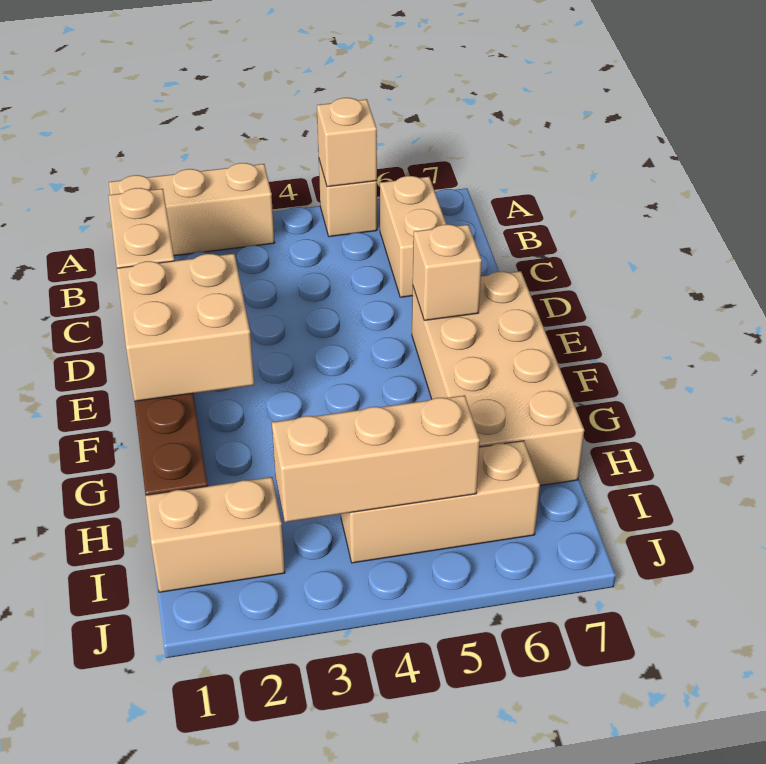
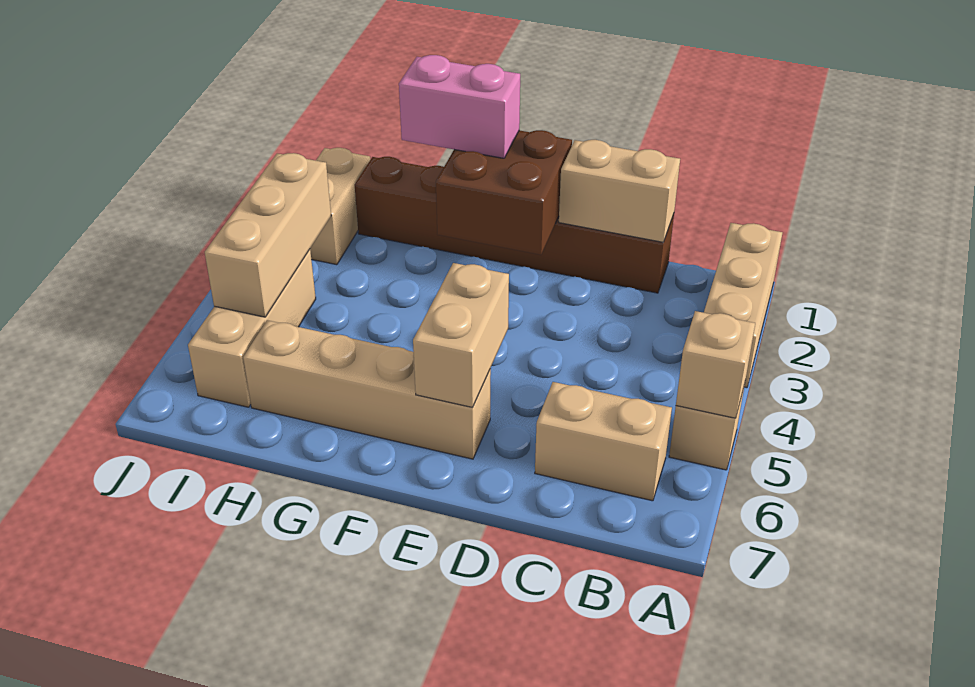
tan 2x2 brick [117,254,254,401] -> brown 2x2 brick [436,130,572,255]
tan 2x4 brick [412,271,584,486] -> tan 1x4 brick [243,320,491,459]
tan 1x1 brick [413,224,482,320] -> tan 1x2 brick [413,263,509,407]
none -> pink 1x2 brick [399,55,520,158]

